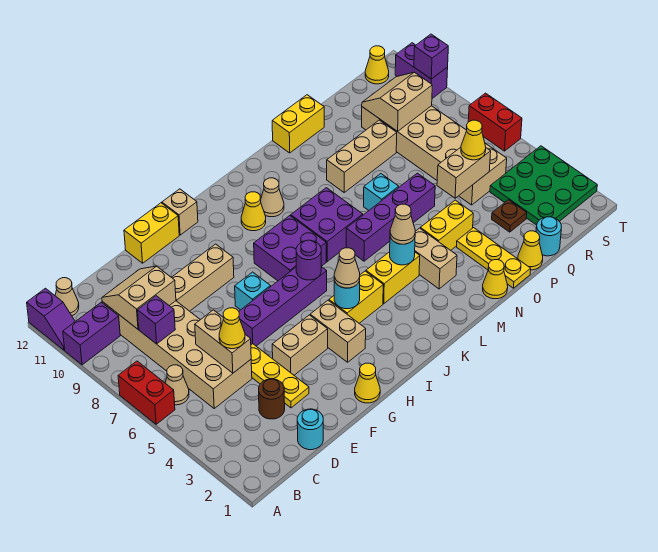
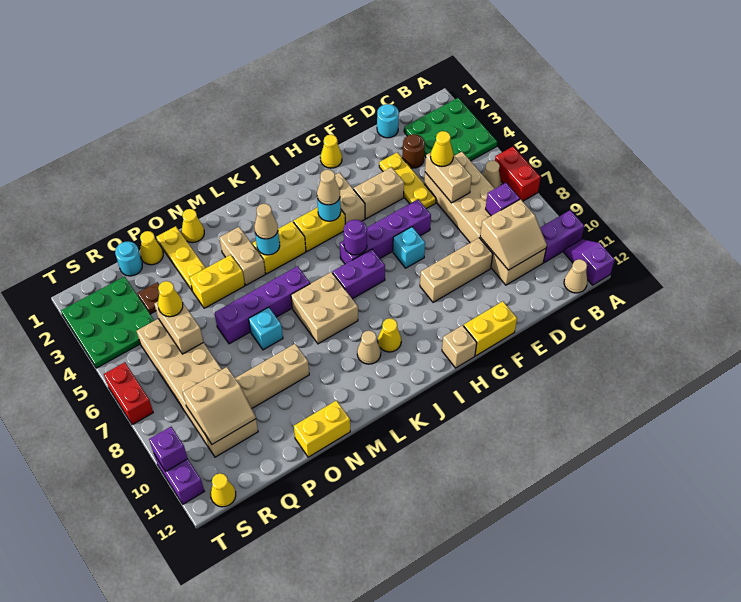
none -> green 3x3 plate [404,98,497,161]
purple 2x2 brick [254,216,326,281] -> purple 1x2 brick [333,249,385,299]
purple 2x2 brick [291,188,363,262] -> tan 2x2 brick [291,272,358,344]
tan 1x2 brick [437,147,491,198] -> tan 1x2 brick turned to [154,302,203,354]

